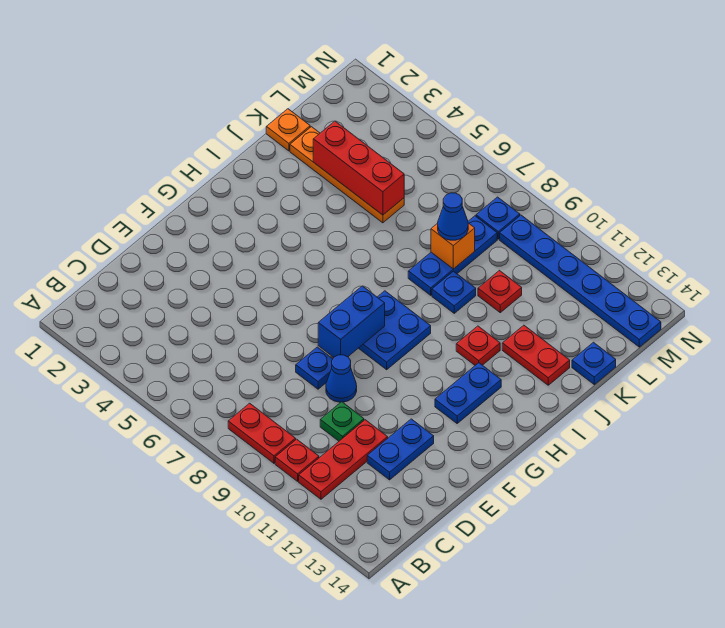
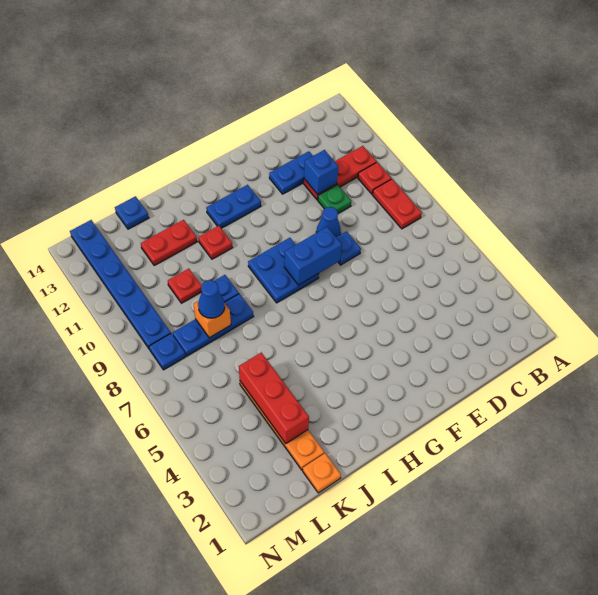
none -> blue 1x1 brick [304,150,339,194]
red 1x2 plate [502,325,570,385] -> red 1x2 plate turned to [141,220,197,266]

